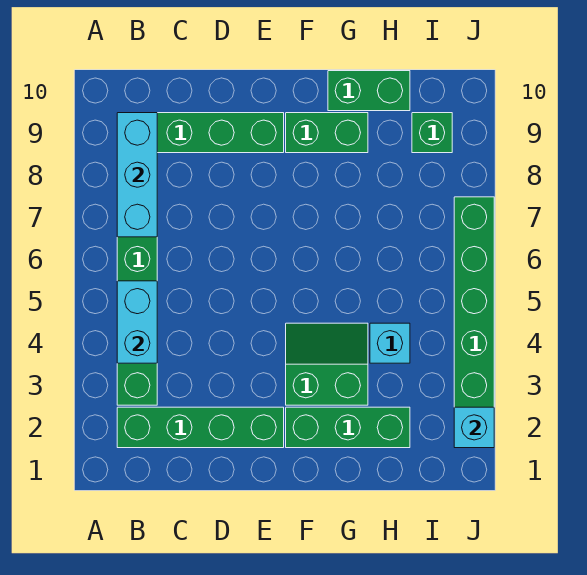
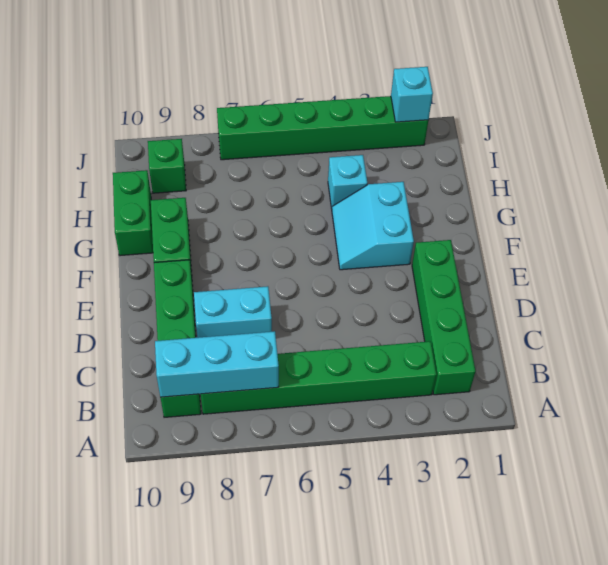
cyan 1x2 brick [117,281,157,363] -> cyan 1x2 brick moved to [194,286,272,338]
green 1x3 brick [286,407,410,448] -> none
green 2x2 slope [286,323,368,405] -> cyan 2x2 slope [332,182,414,270]

